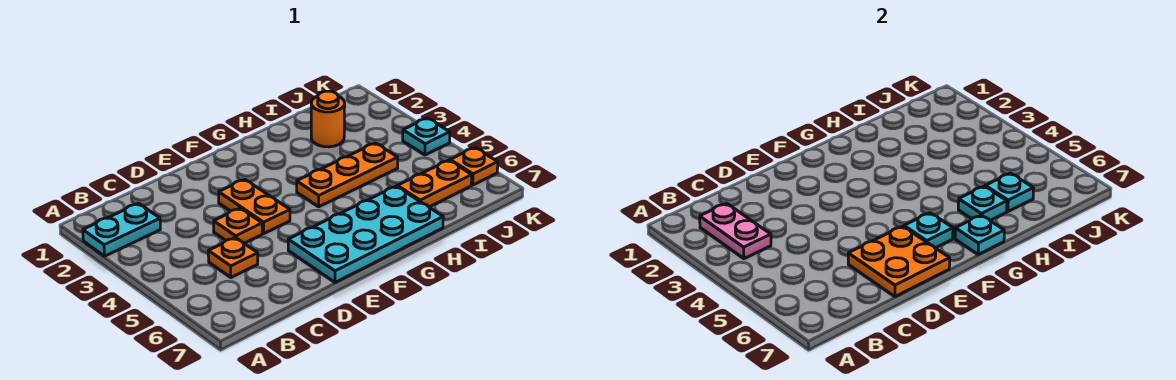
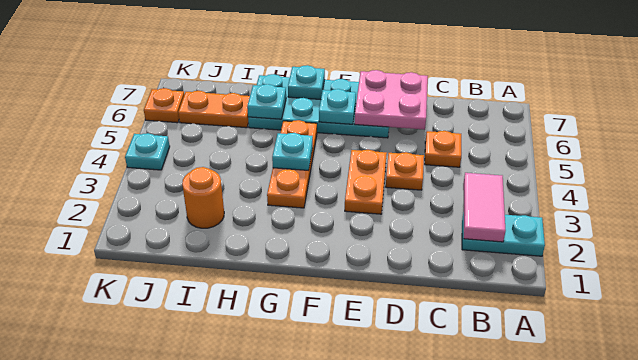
pink 1x2 plate [700,203,771,259] -> pink 1x2 tile [463,173,506,242]
orange 2x2 plate [848,226,950,297] -> pink 2x2 plate [355,70,428,130]
orange 1x3 plate [297,143,398,207] -> orange 1x3 plate turned to [267,120,317,208]
cyan 1x1 plate [985,173,1034,211] -> cyan 1x1 plate moved to [272,133,313,171]

